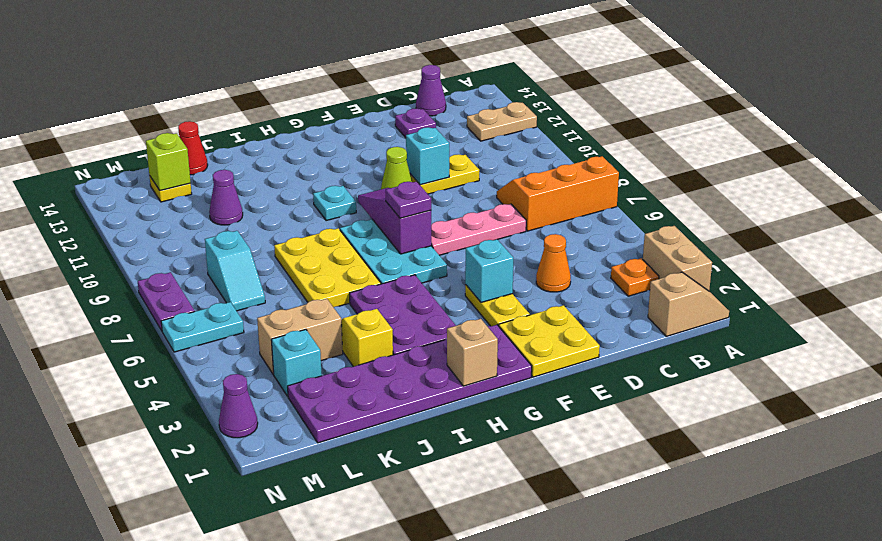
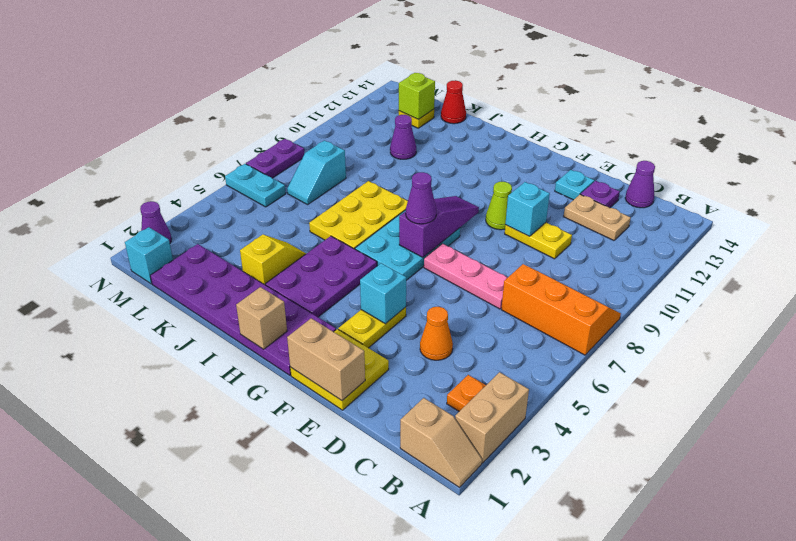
tan 1x2 plate [467,102,537,141] -> tan 1x2 plate moved to [564,194,631,240]
purple 1x1 plate [386,182,431,218] -> purple 1x1 cone [406,172,436,224]
cyan 1x1 plate [313,186,356,220] -> cyan 1x1 plate moved to [555,170,594,200]
tan 1x2 brick [257,299,343,374] -> tan 1x2 brick moved to [287,318,365,401]
cyan 1x1 brick [271,329,322,396] -> cyan 1x1 brick moved to [125,227,173,284]

